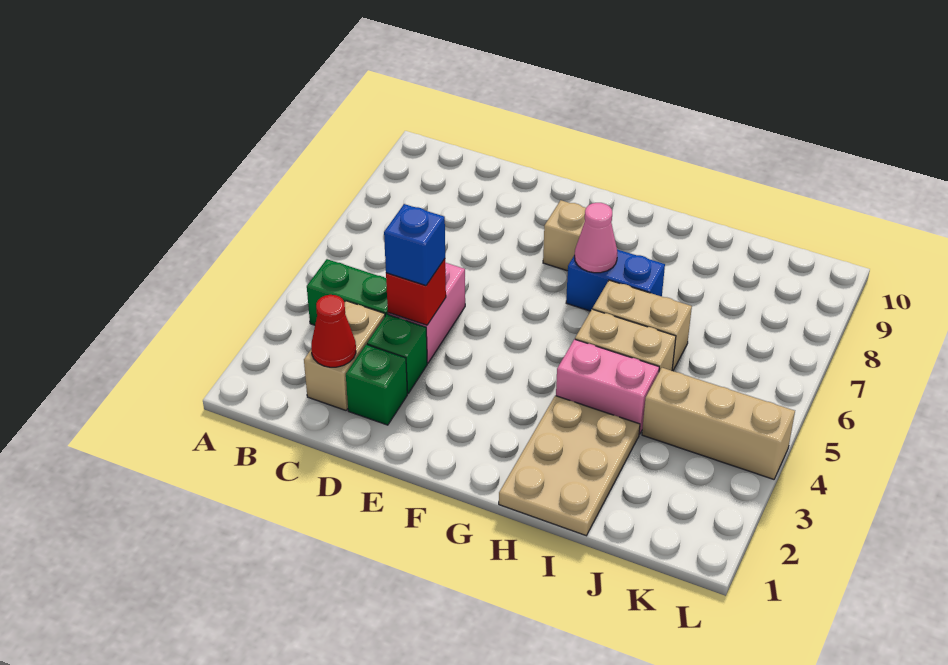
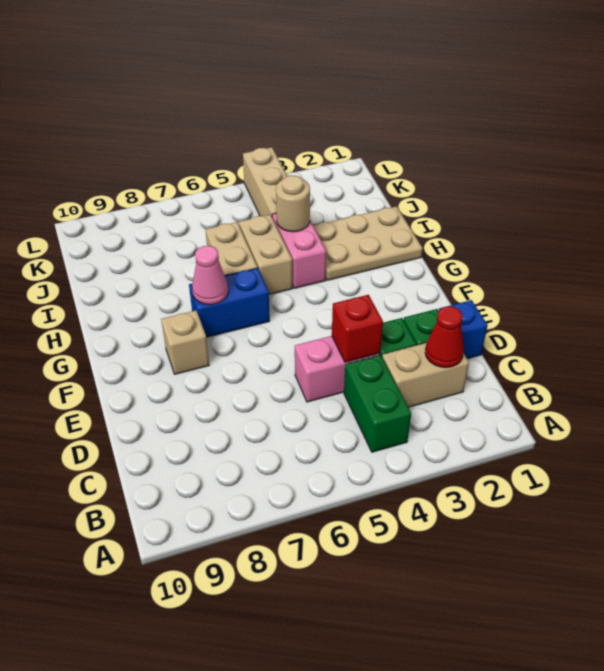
blue 1x1 brick [384,204,445,286] -> blue 1x1 brick moved to [439,300,488,359]
blue 1x2 brick [566,249,665,311] -> blue 1x2 brick turned to [189,268,270,337]
none -> tan 1x1 round brick [276,176,310,232]

